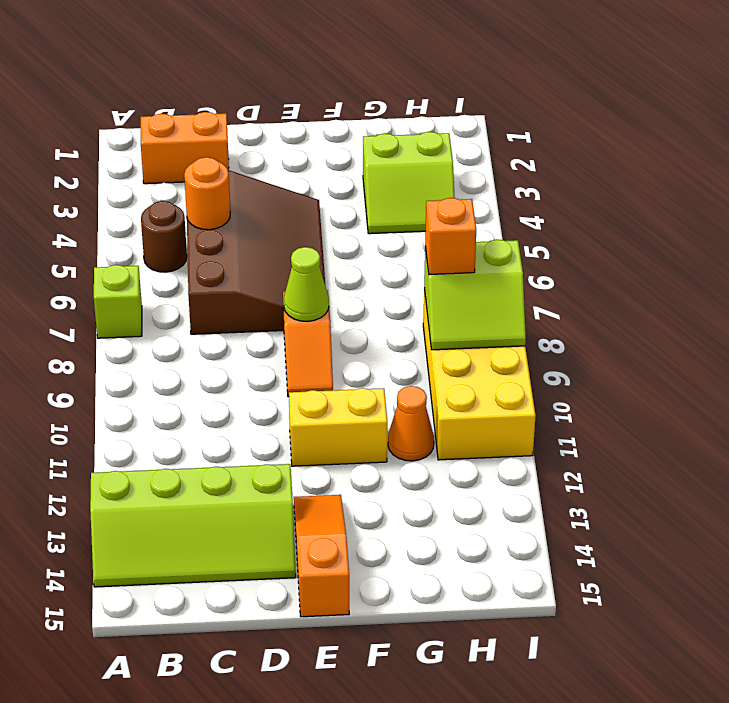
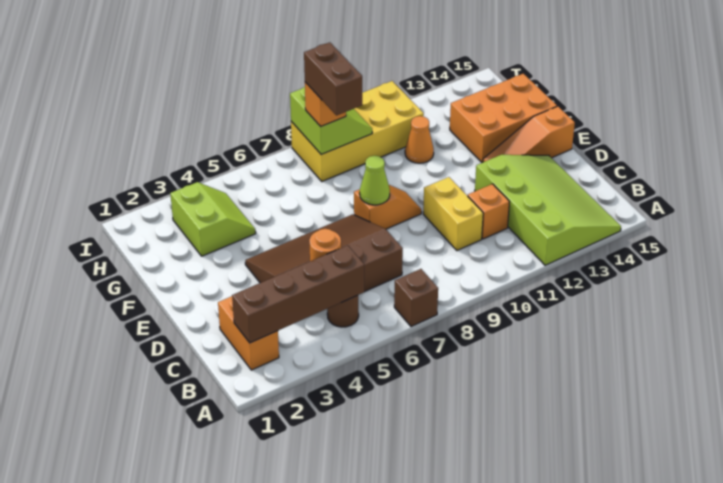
lime 1x1 brick [94,265,142,338] -> brown 1x1 brick [394,269,438,327]
lime 2x4 slope [90,464,296,587] -> lime 3x4 slope [475,155,621,265]
none -> brown 1x4 brick [232,245,364,343]
none -> orange 1x1 brick [468,184,510,239]
yellow 1x2 brick [289,388,387,466] -> yellow 1x2 brick moved to [423,177,483,250]
none -> orange 2x3 brick [450,74,557,163]
none -> brown 1x2 brick [304,42,362,115]

